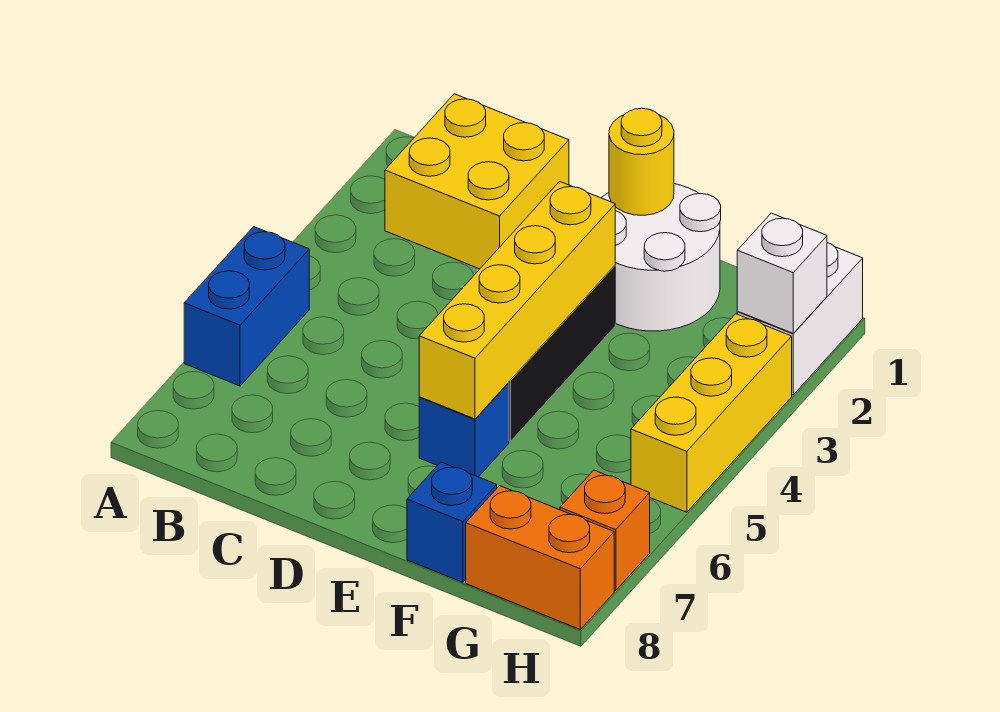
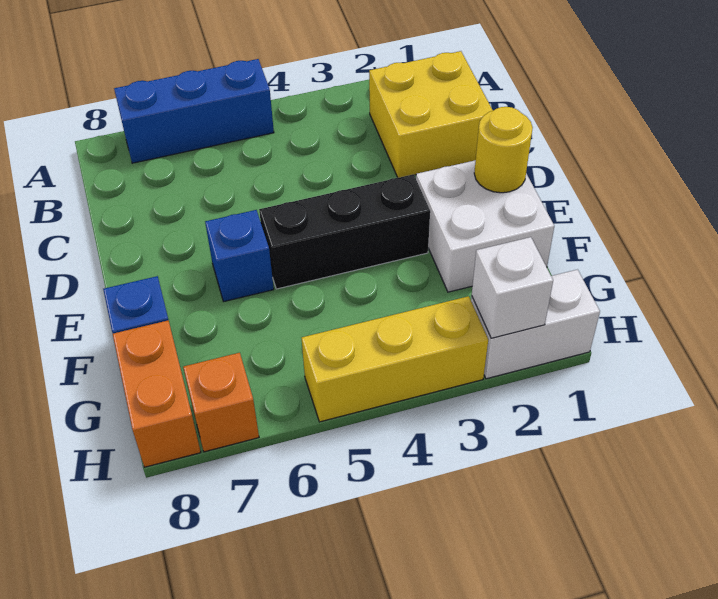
blue 1x2 brick [184,227,309,386] -> blue 1x3 brick [114,59,274,163]
white 2x2 round brick [601,184,721,331] -> white 2x2 brick [416,160,554,292]
yellow 1x4 brick [419,181,615,419] -> none

